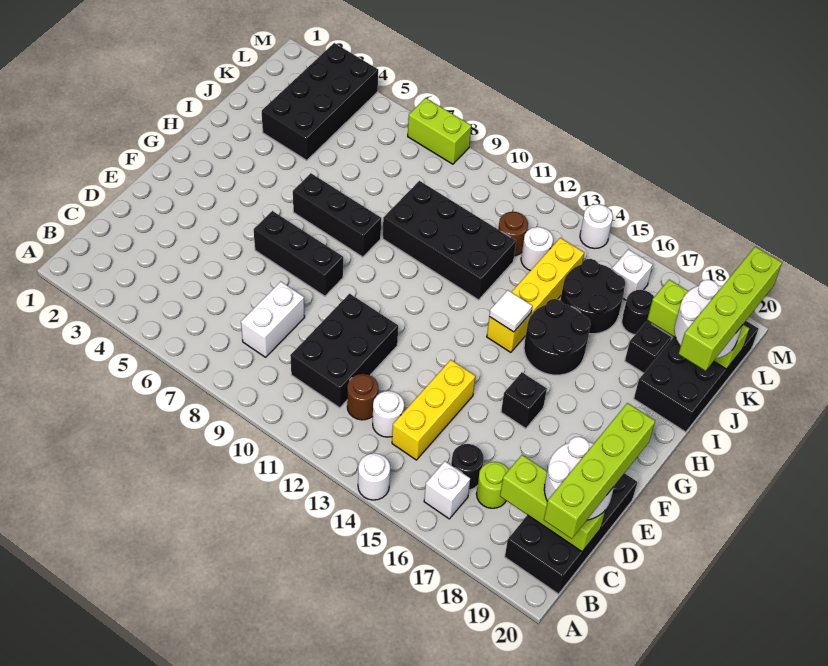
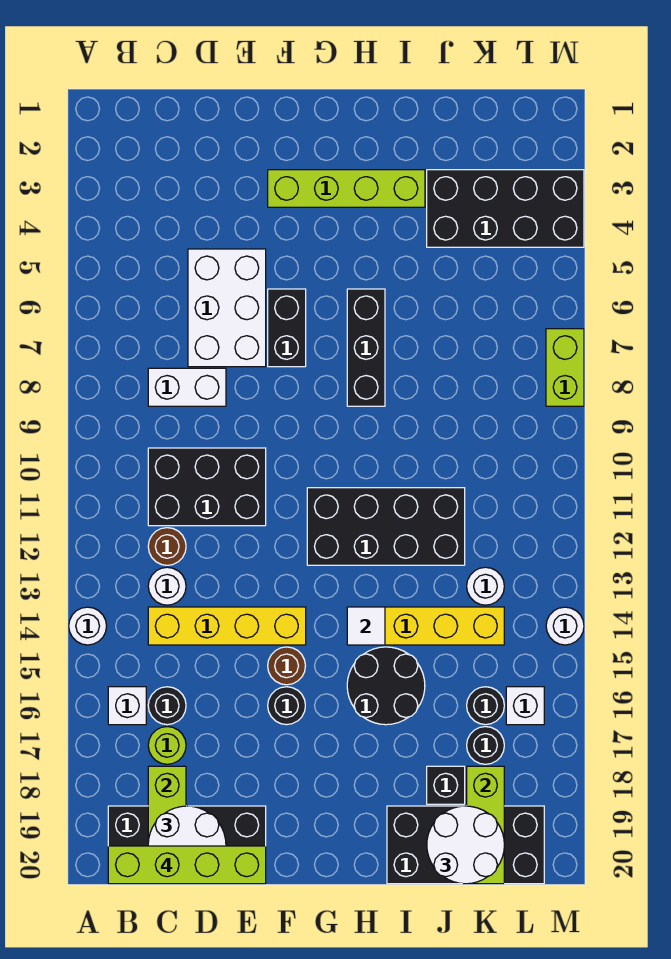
yellow 1x3 brick [392,360,475,460] -> yellow 1x4 brick [148,607,306,645]
none -> white 2x3 brick [188,249,266,367]
black 1x3 brick [254,211,343,296] -> black 1x2 brick [268,289,306,367]
black 1x1 brick [501,372,547,429] -> black 1x1 round brick [268,687,305,725]
black 2x4 brick [383,181,516,300] -> black 2x4 brick turned to [307,488,465,565]
lime 1x4 brick [679,247,782,371] -> lime 1x4 brick moved to [268,170,425,207]
black 2x2 round brick [560,259,625,334] -> black 1x1 round brick [467,687,504,725]
brown 1x1 round brick [498,212,528,256] -> brown 1x1 round brick moved to [268,647,305,685]

